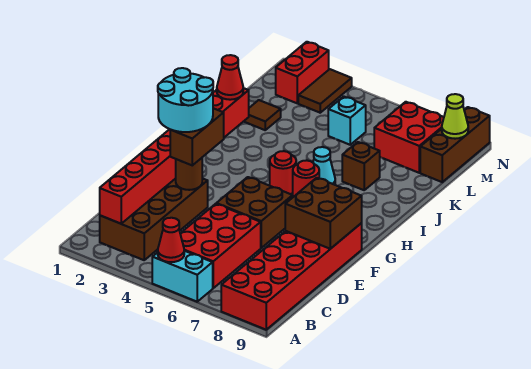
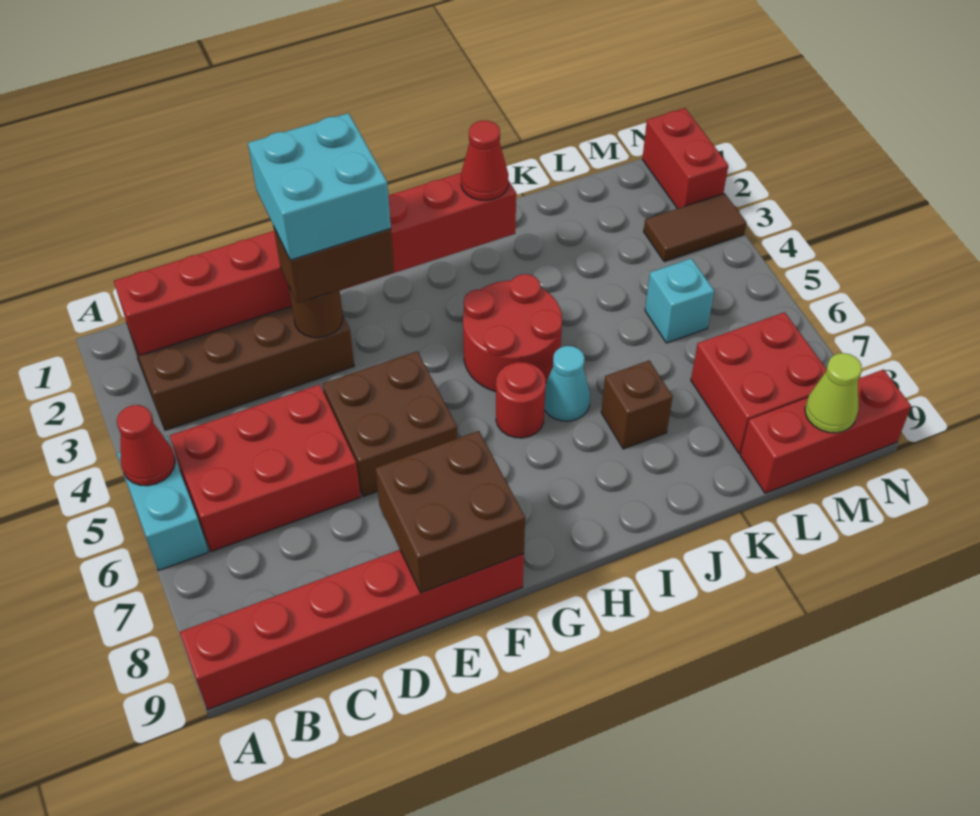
red 2x6 brick [221,223,362,330] -> red 1x6 brick [180,550,524,710]
cyan 2x2 round brick [158,68,213,132] -> cyan 2x2 brick [248,113,391,260]
red 1x1 round brick [270,151,296,194] -> red 2x2 round brick [463,274,562,392]
brown 1x1 tile [244,100,281,130] -> none
brown 1x3 brick [420,107,490,182] -> red 1x3 brick [740,369,911,493]
red 1x2 brick [276,42,329,103] -> red 1x2 brick turned to [642,108,728,209]

